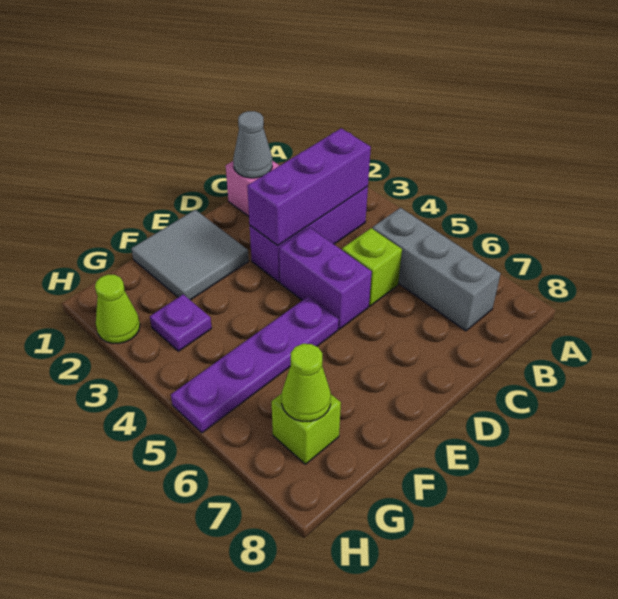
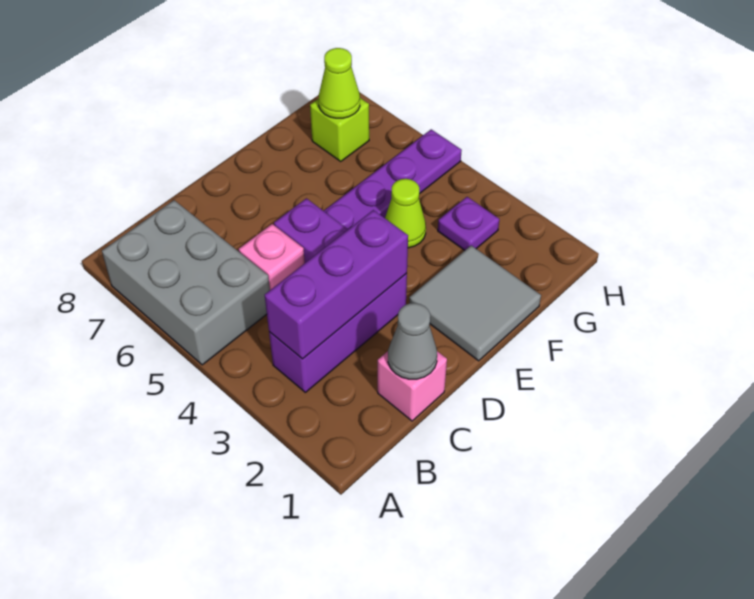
grey 1x3 brick [373,208,501,331] -> grey 2x3 brick [102,200,270,365]
lime 1x1 brick [342,228,402,306] -> pink 1x1 brick [239,224,305,290]
lime 1x1 cone [95,275,140,343] -> lime 1x1 cone moved to [385,179,426,248]

